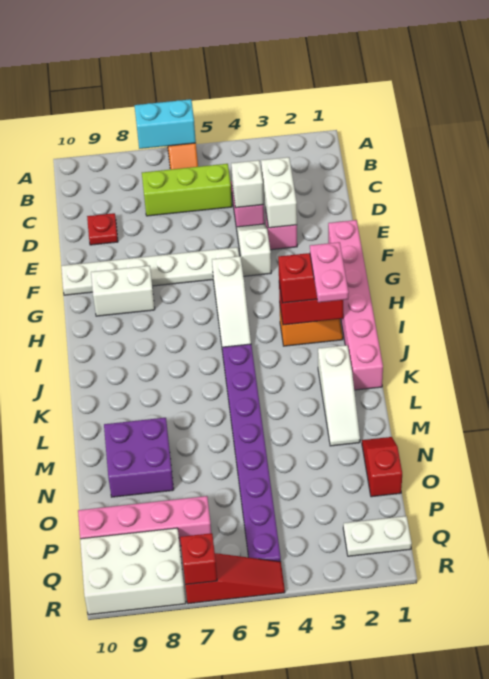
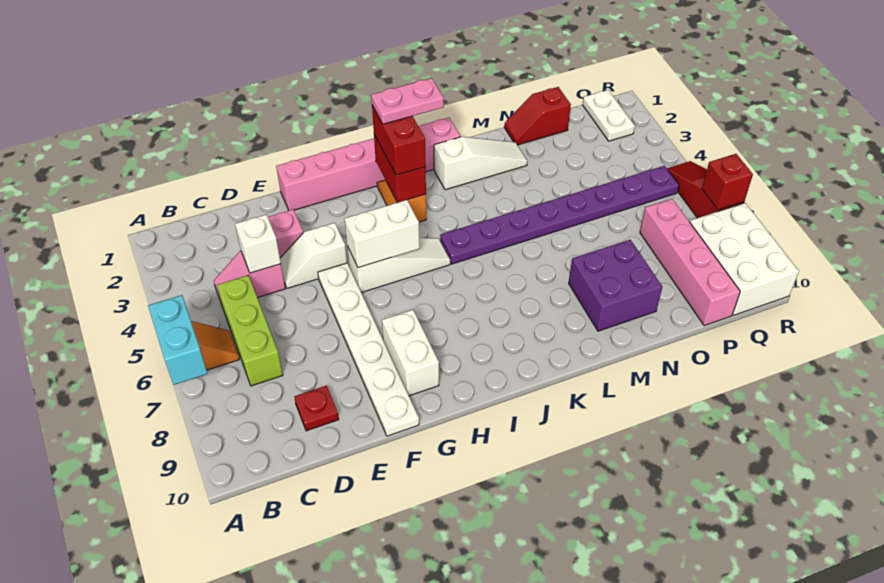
white 1x2 brick [261,157,297,228] -> white 1x2 brick moved to [345,200,420,268]

